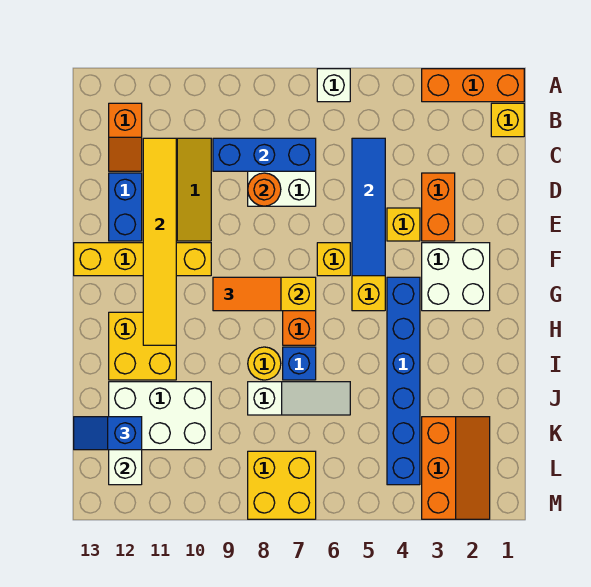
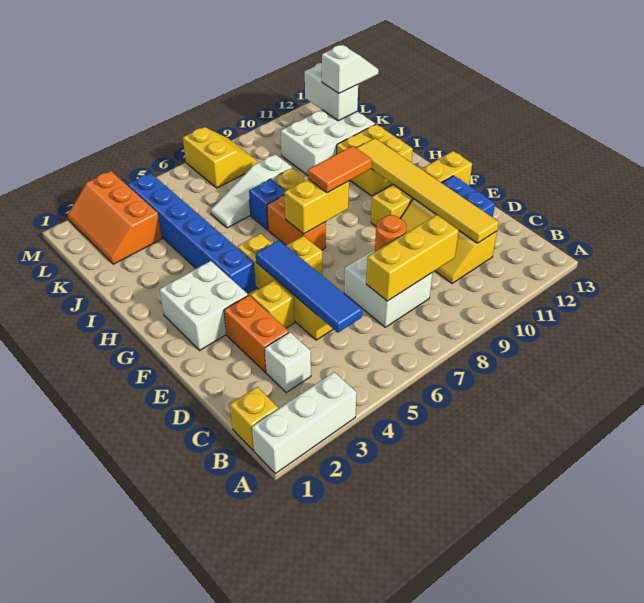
orange 1x3 brick [422,69,524,102] -> white 1x3 brick [252,372,357,474]
white 1x1 brick [317,69,350,102] -> white 1x1 brick moved to [265,332,311,392]
orange 1x2 slope [109,103,142,171] -> none
blue 1x3 brick [213,138,316,171] -> yellow 1x3 brick [366,215,459,301]
blue 1x2 slope [74,417,142,450] -> white 1x2 slope [322,45,378,93]
yellow 2x2 brick [248,451,316,519] -> yellow 2x2 slope [183,127,259,188]

